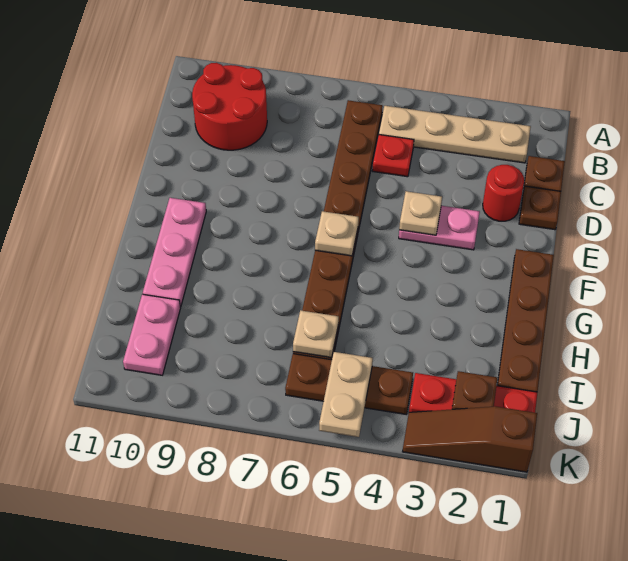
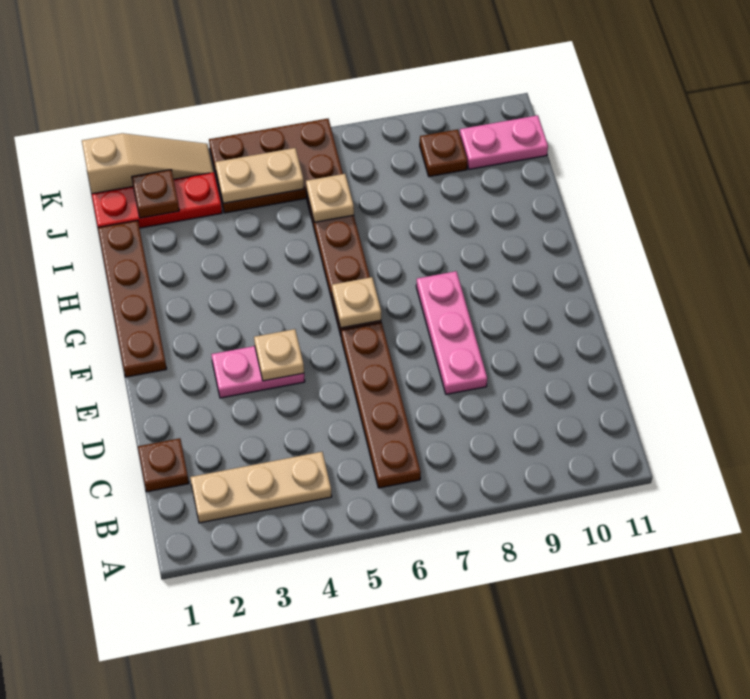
tan 1x4 plate [379,106,531,163] -> tan 1x3 plate [190,452,332,523]
red 2x2 round brick [192,63,267,150] -> none
red 1x1 plate [372,135,414,177] -> none
brown 1x1 plate [519,186,561,230] -> brown 1x1 plate moved to [420,129,467,177]
red 1x1 round brick [483,165,524,221] -> none
pink 1x3 plate [143,198,206,307] -> pink 1x3 plate moved to [416,271,487,394]
pink 1x2 plate [123,294,181,375] -> pink 1x2 plate turned to [460,115,548,169]
brown 1x3 plate [285,354,413,414] -> brown 2x3 plate [209,119,343,213]
tan 1x2 plate [319,352,373,437] -> tan 1x2 plate turned to [215,148,304,203]
brown 1x3 slope [403,406,537,472] -> tan 1x3 slope [82,133,214,194]

